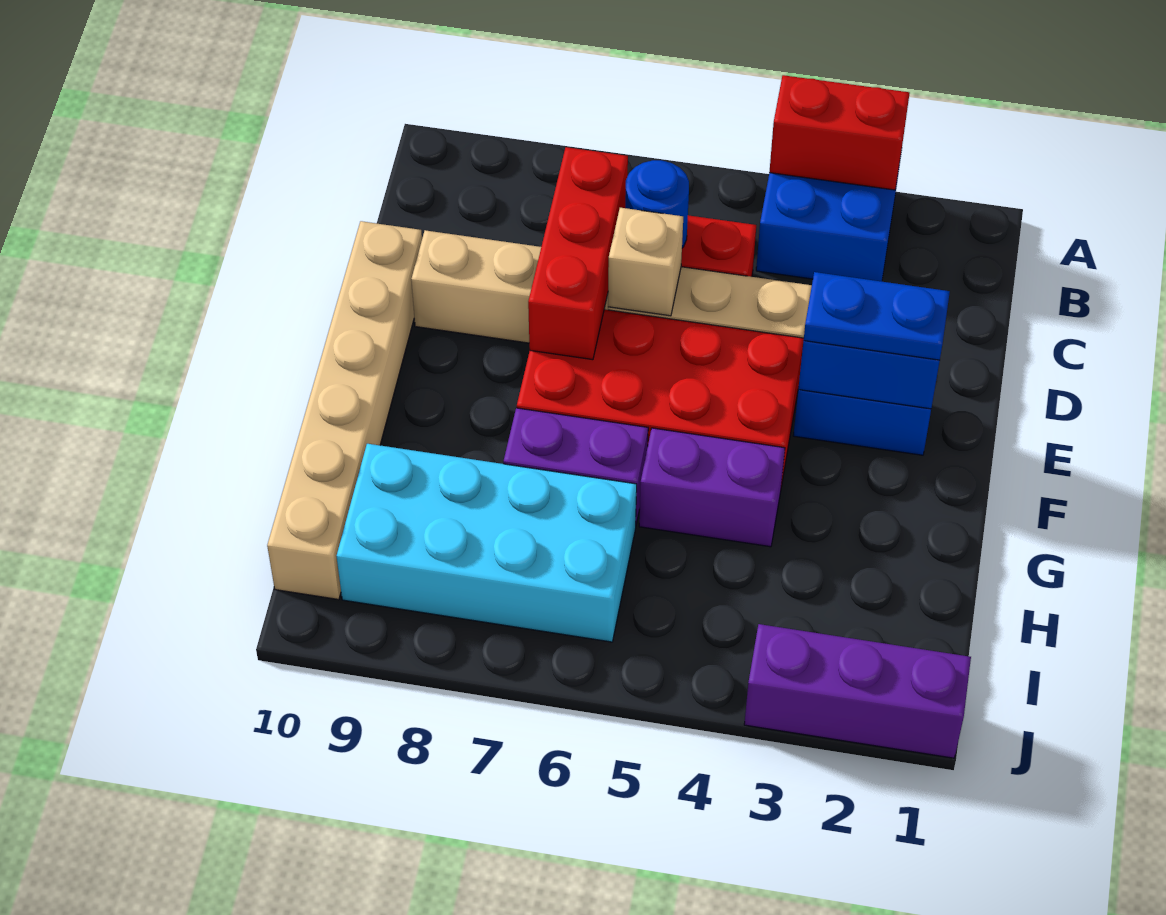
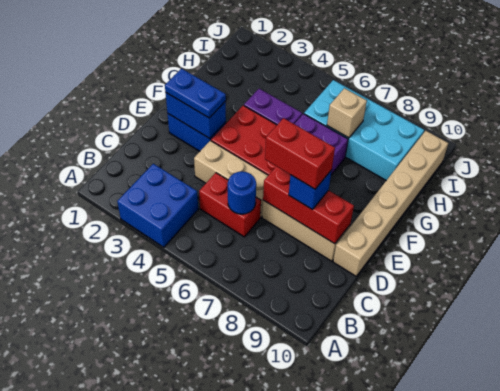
red 1x2 brick [769,75,910,190] -> red 1x2 brick moved to [265,118,335,189]
red 1x3 brick [528,147,628,360] -> red 1x3 brick turned to [263,166,354,244]
tan 1x1 brick [608,208,683,316] -> tan 1x1 brick moved to [327,88,367,138]
none -> blue 1x1 brick [289,170,332,210]
purple 1x3 brick [744,624,971,758] -> none

